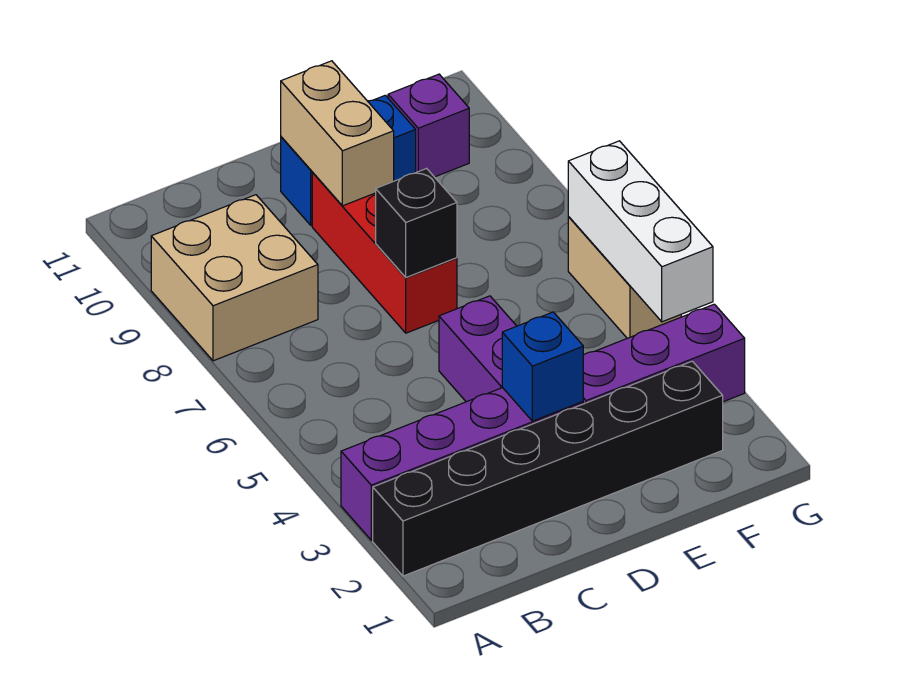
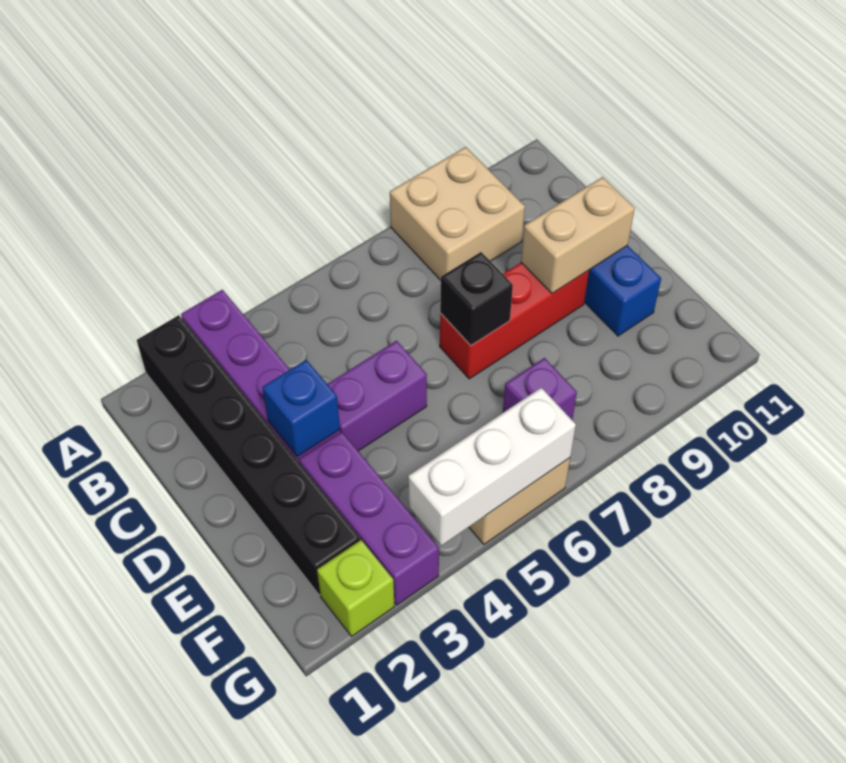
purple 1x1 brick [388,74,469,177] -> purple 1x1 brick moved to [503,358,577,420]
none -> lime 1x1 brick [317,540,394,636]

